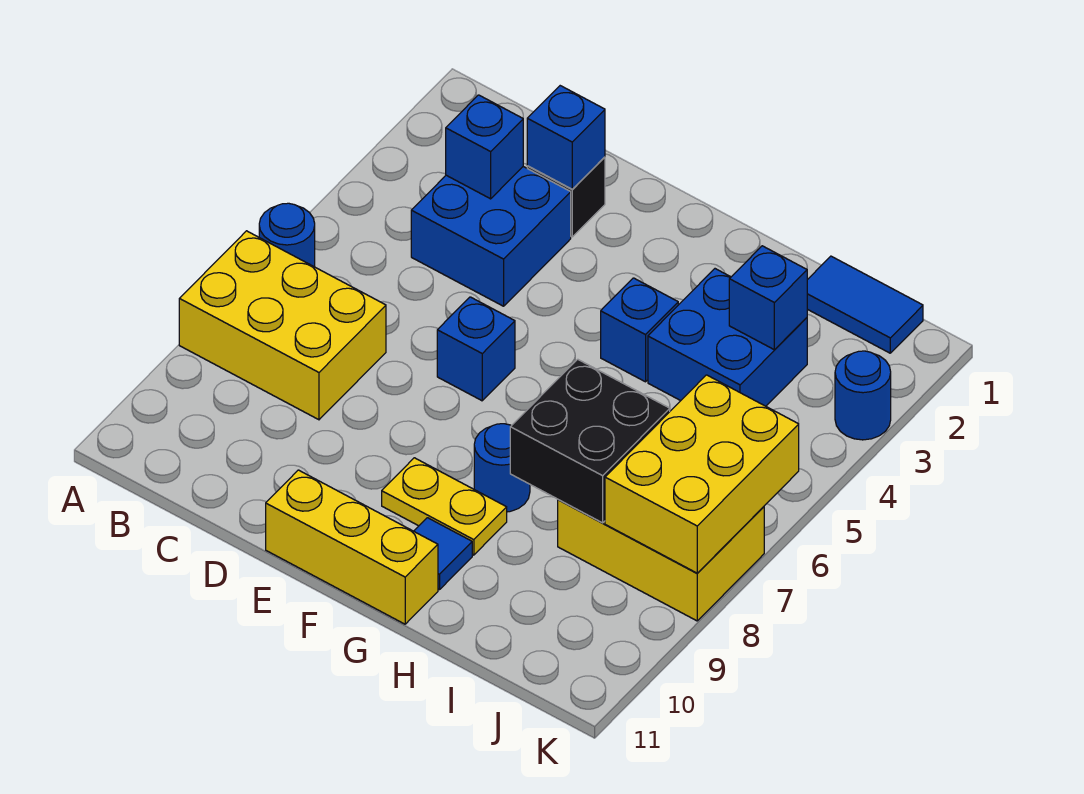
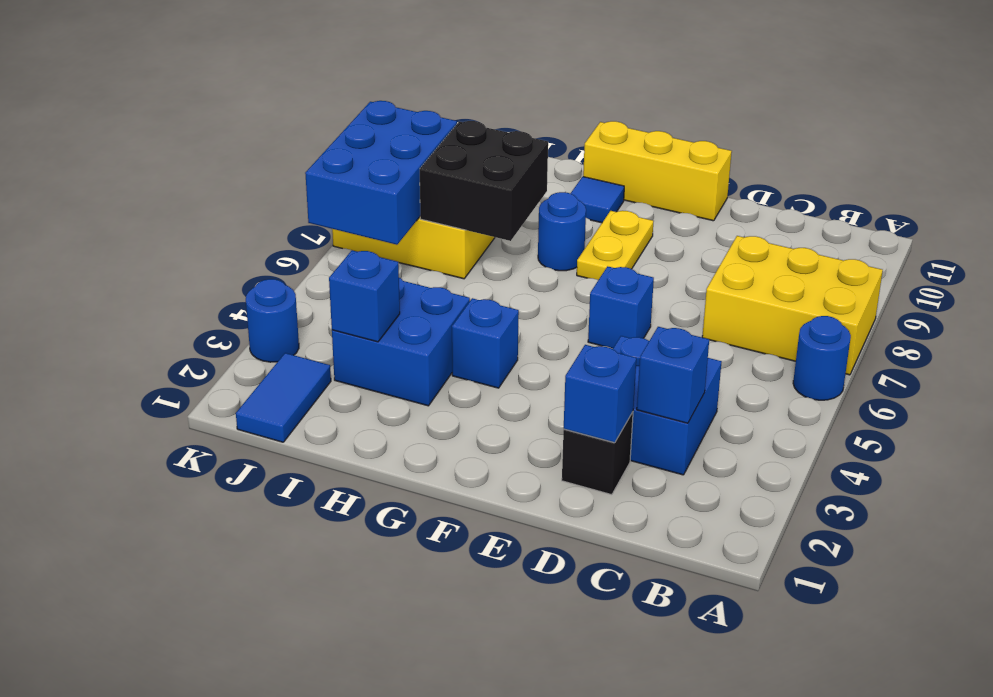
yellow 1x2 plate [382,458,507,555] -> yellow 1x2 plate turned to [577,211,654,280]
blue 1x2 tile [807,256,923,353] -> blue 1x2 tile turned to [236,353,331,442]
yellow 2x3 brick [605,375,799,573] -> blue 2x3 brick [305,101,457,245]

